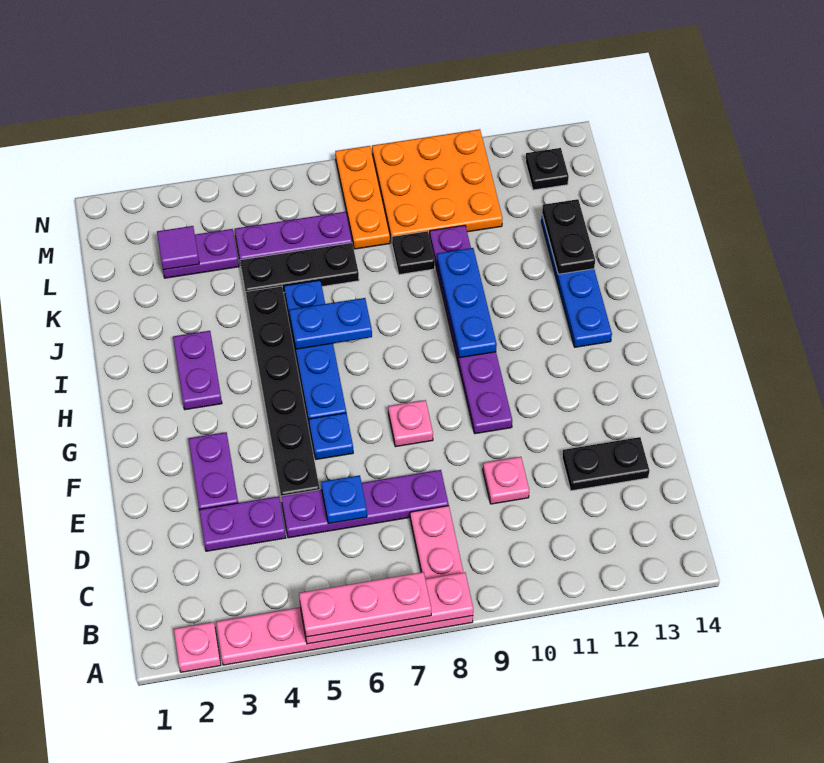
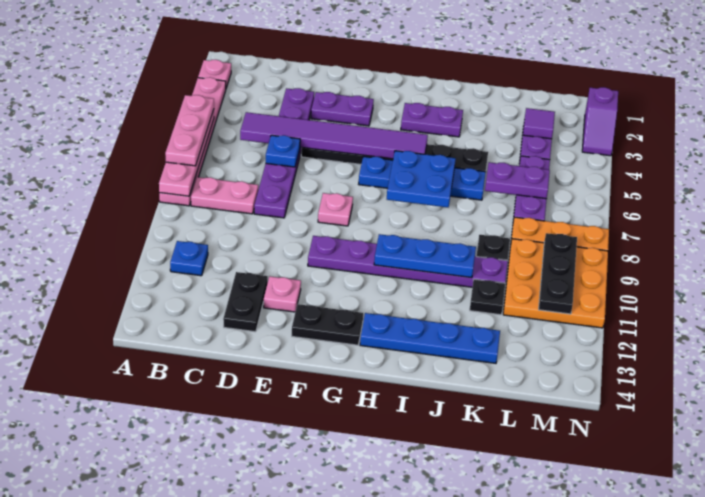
none -> purple 1x6 tile [240,112,428,159]
pink 1x1 plate [483,457,529,504] -> pink 1x1 plate moved to [264,276,301,312]
blue 1x1 plate [309,413,353,459] -> blue 1x1 plate moved to [170,241,208,276]
blue 1x2 plate [289,298,372,349] -> blue 2x2 plate [387,151,456,207]
black 1x2 plate [542,199,595,274] -> black 1x2 plate moved to [292,304,363,345]
black 1x3 plate [240,243,359,294] -> black 1x3 plate moved to [539,233,577,314]
none -> purple 1x2 plate [485,162,550,199]
black 1x1 plate [525,148,569,190] -> black 1x1 plate moved to [470,279,505,315]
none -> purple 1x2 slope [582,87,618,156]

